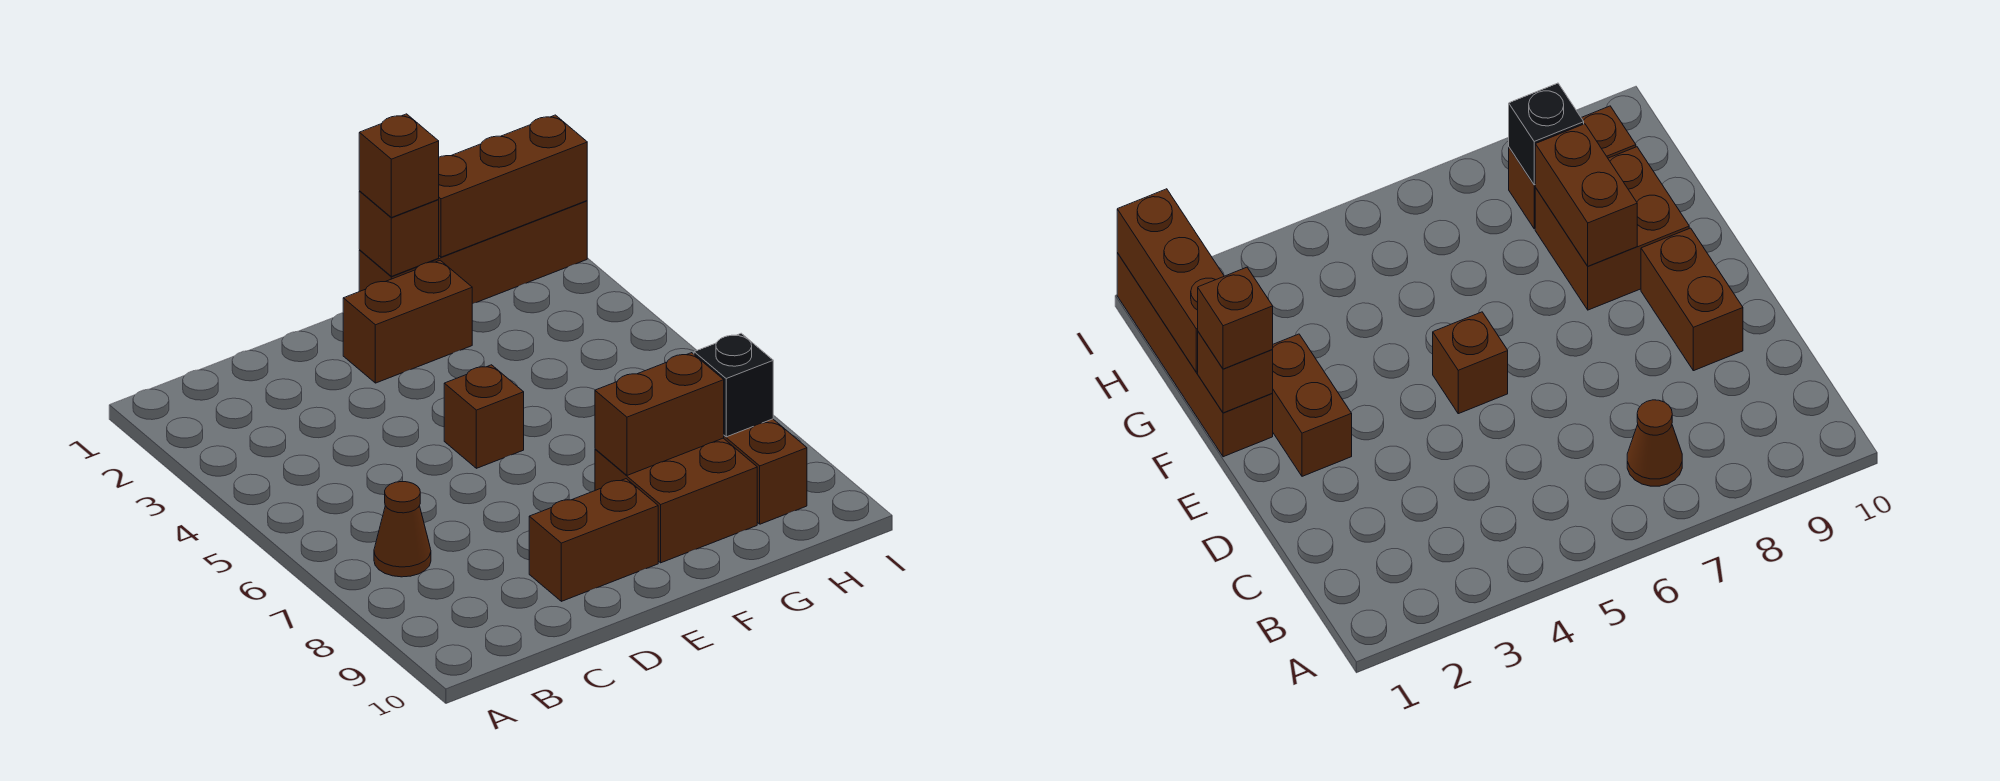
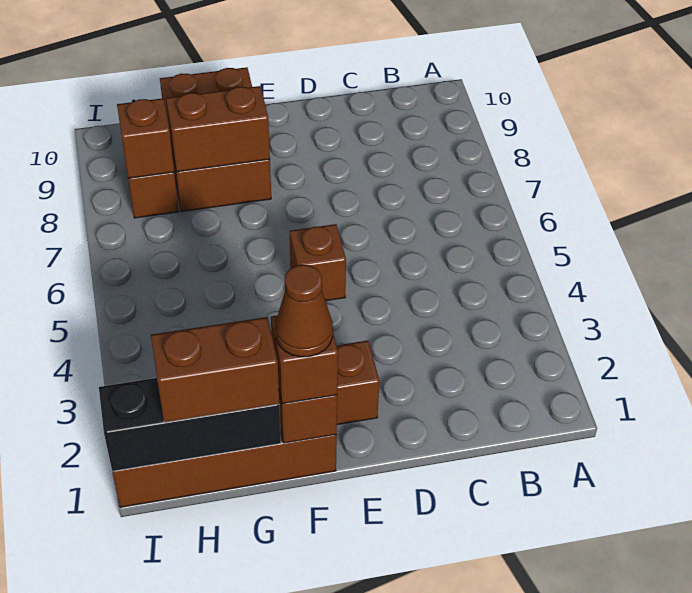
brown 1x1 cone [374,482,431,577] -> brown 1x1 cone moved to [275,265,333,357]
brown 1x2 brick [529,479,658,601] -> brown 1x2 brick moved to [151,317,279,423]
brown 2x2 brick [595,438,757,563] -> brown 2x3 brick [160,67,271,212]
brown 1x3 brick [438,115,587,257] -> black 1x3 brick [99,378,281,472]
black 1x1 brick [694,333,773,437] -> brown 1x1 brick [117,98,174,178]

